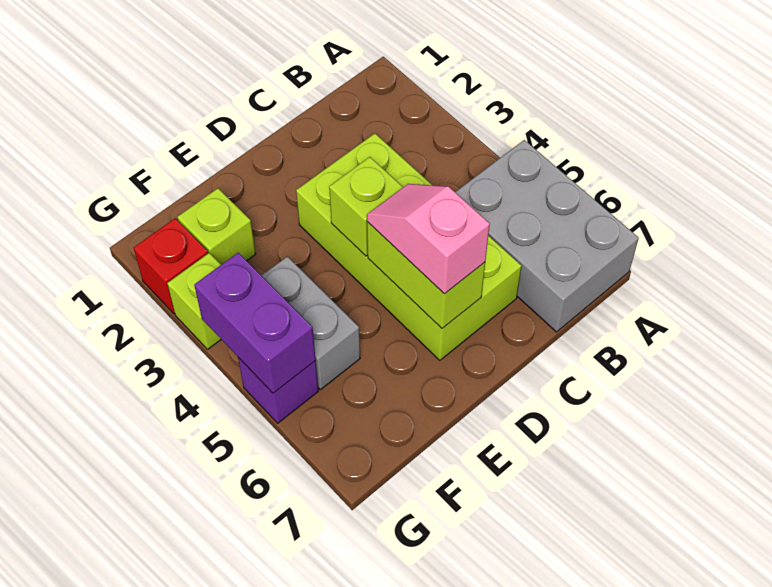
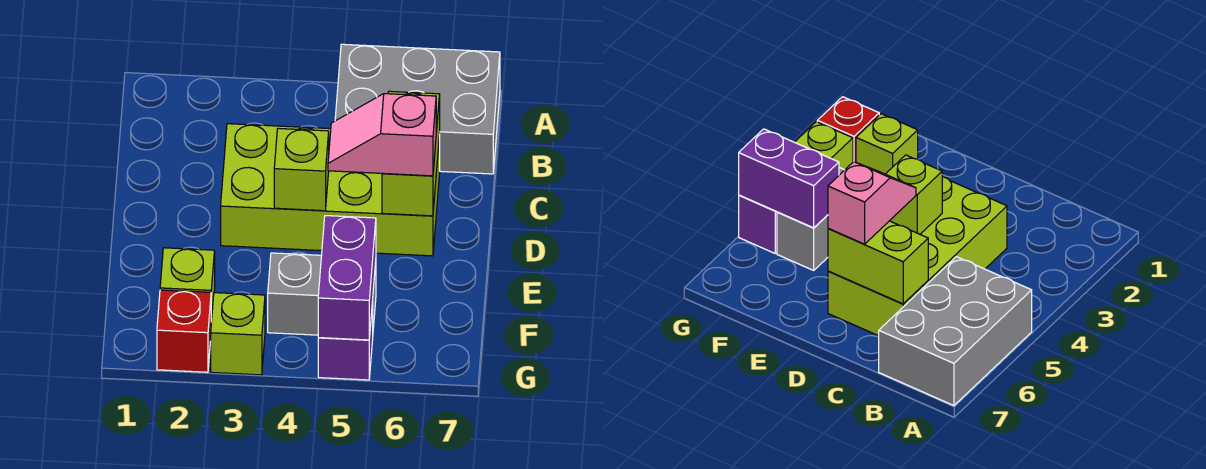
lime 1x2 brick [367,222,485,328] -> lime 1x2 brick turned to [382,91,440,216]
purple 1x2 brick [194,253,316,393] -> purple 1x2 brick turned to [318,216,376,340]

